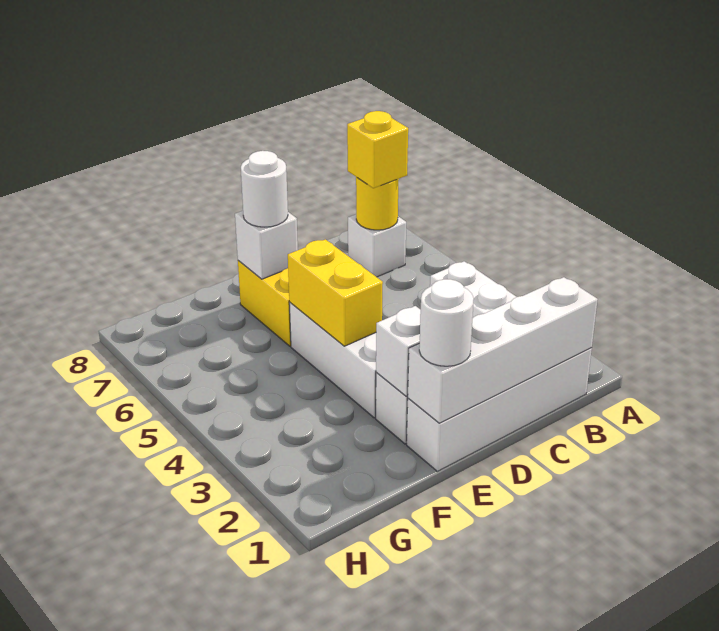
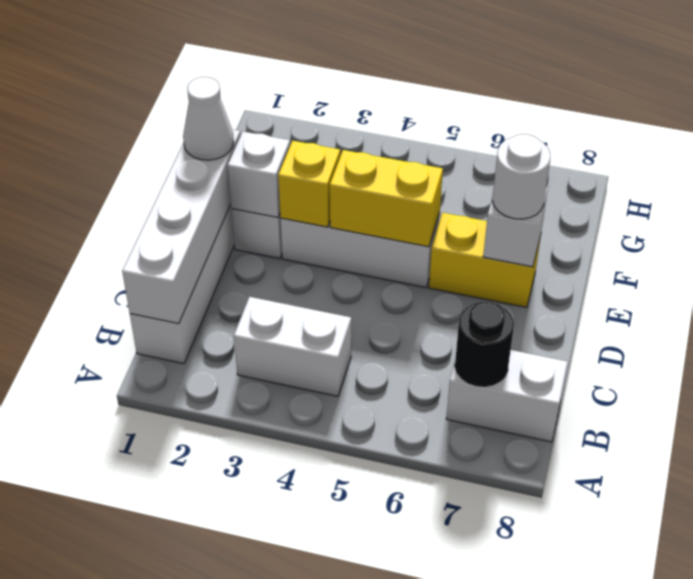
white 1x1 brick [348,214,406,277] -> white 1x2 brick [446,350,568,442]
yellow 1x1 round brick [356,177,399,230] -> black 1x1 round brick [455,302,514,386]
yellow 1x1 brick [347,111,408,188] -> yellow 1x1 brick moved to [278,141,340,227]
white 1x1 round brick [419,279,474,366] -> white 1x1 cone [183,77,234,160]

